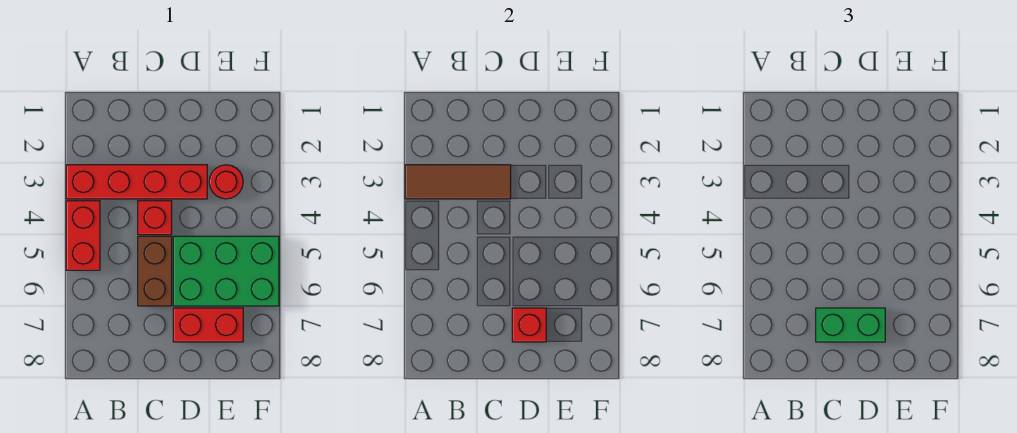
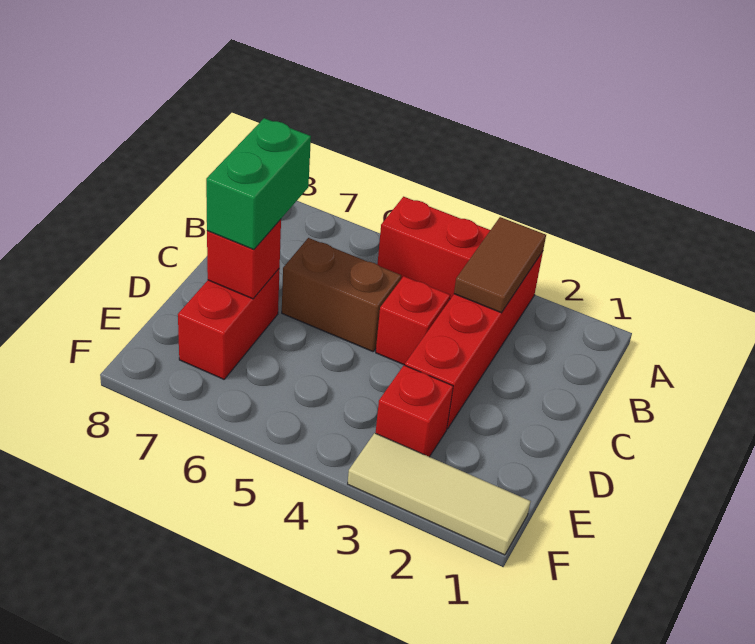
brown 1x3 tile [405,165,511,199] -> brown 1x2 tile [454,217,546,313]
green 2x3 brick [173,236,279,306] -> none
red 1x1 round brick [209,165,243,199] -> red 1x1 brick [376,365,453,457]
none -> tan 1x3 tile [348,433,531,555]

